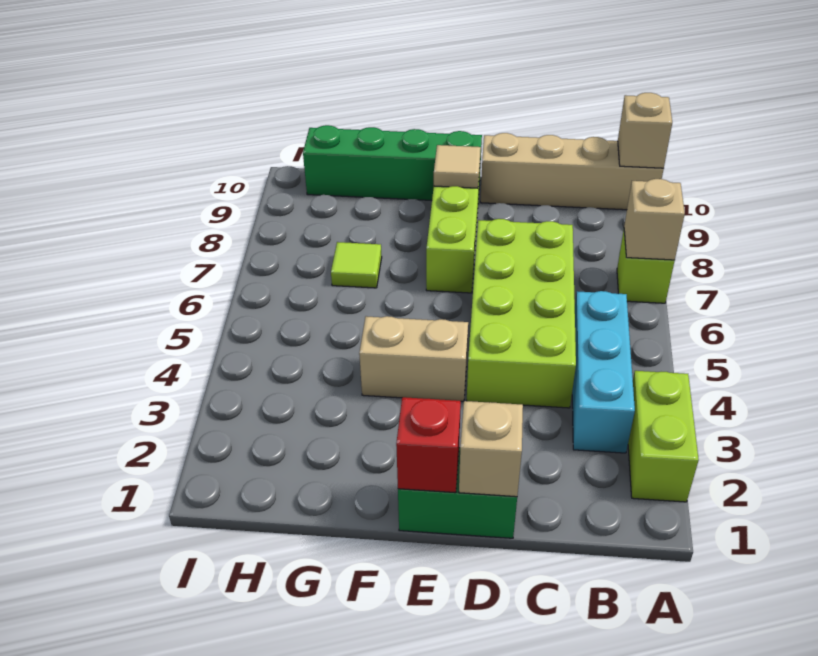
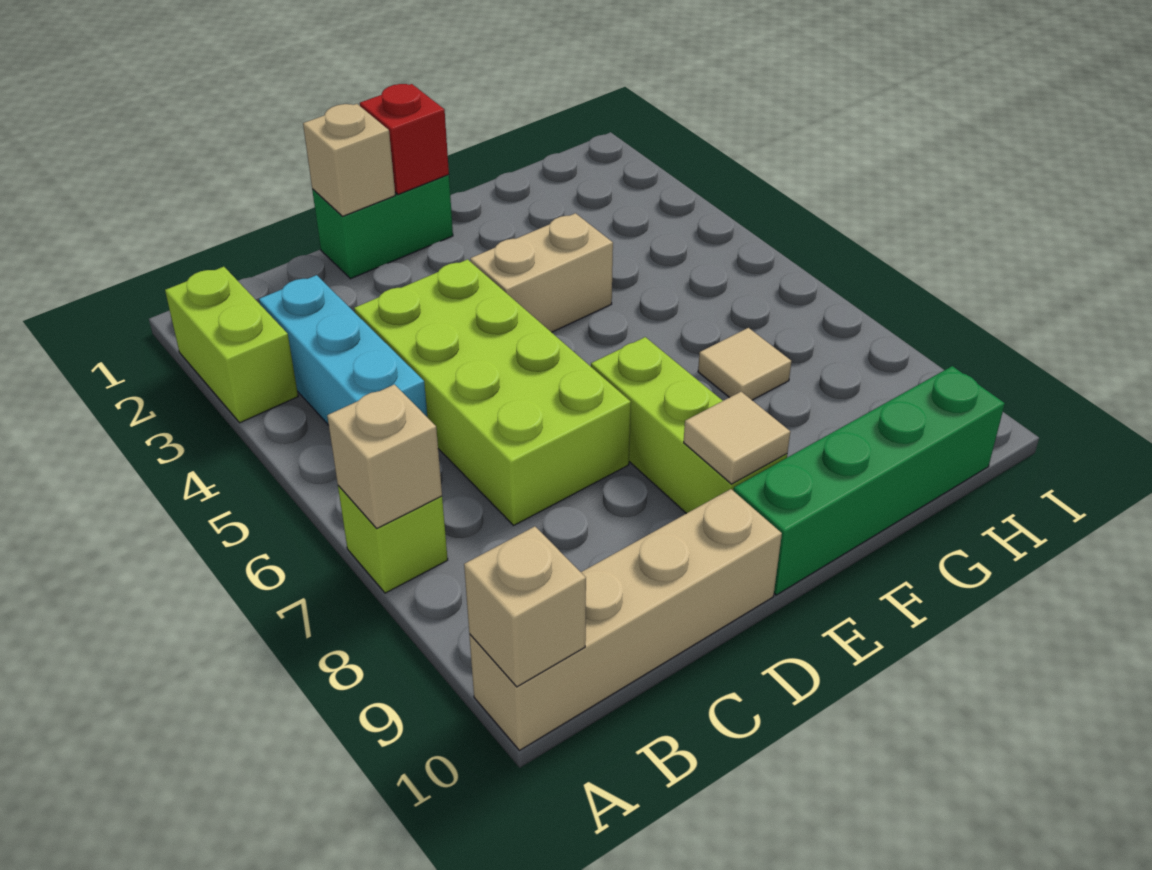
lime 1x1 tile [331,242,382,288] -> tan 1x1 tile [698,328,791,400]

